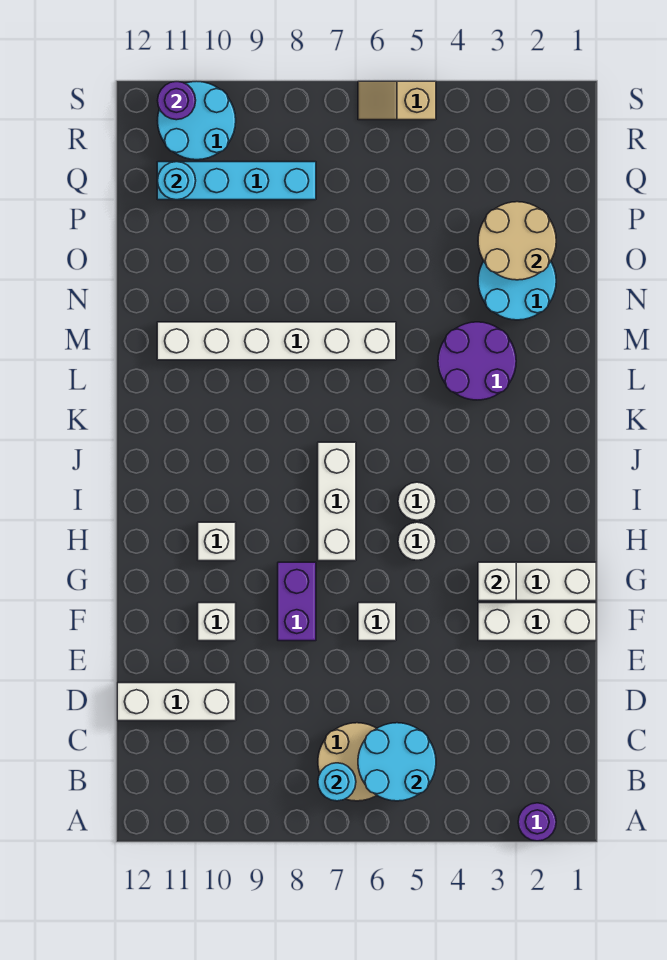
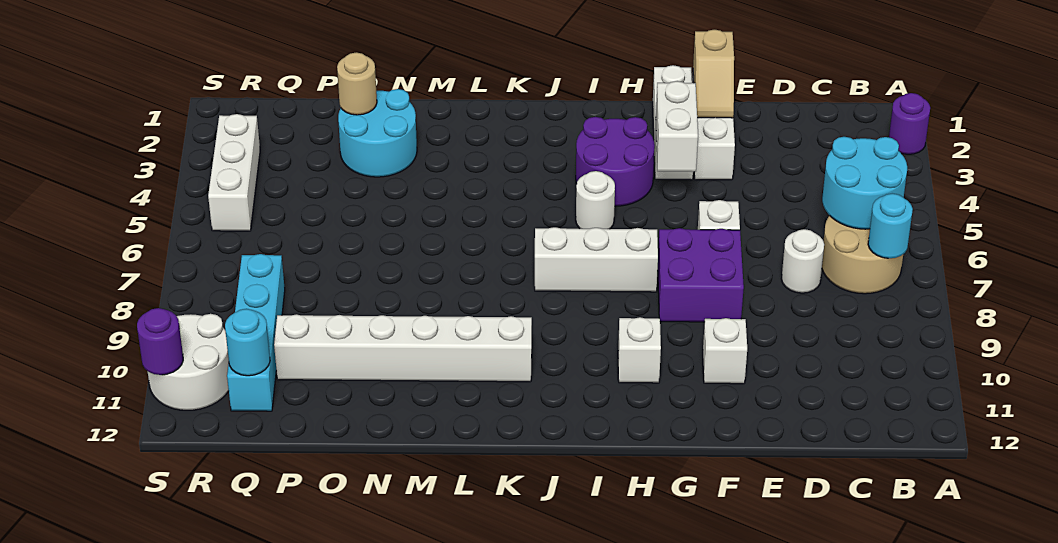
white 1x3 brick [117,683,236,721] -> white 1x3 brick moved to [208,114,260,231]
purple 1x2 brick [278,562,316,641] -> purple 2x2 brick [658,228,744,322]
white 1x1 brick [478,562,516,601] -> white 1x2 brick [656,81,698,172]
white 1x1 round brick [398,522,436,560] -> white 1x1 round brick moved to [782,229,824,293]
purple 2x2 round brick [438,322,516,400] -> purple 2x2 round brick moved to [576,117,655,206]
white 1x6 brick [157,322,396,360] -> white 1x6 brick turned to [274,314,532,382]
tan 2x2 round brick [478,202,556,280] -> tan 1x1 round brick [337,52,377,115]
cyan 2x2 round brick [158,81,236,160] -> white 2x2 round brick [148,314,229,410]
tan 1x2 slope [358,81,436,120] -> tan 1x2 slope moved to [693,30,734,118]

